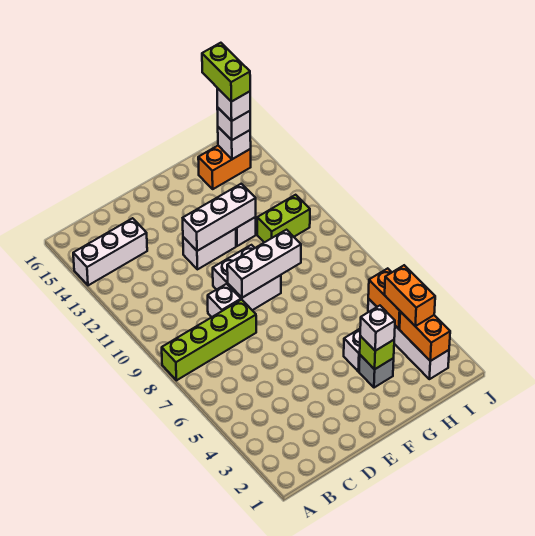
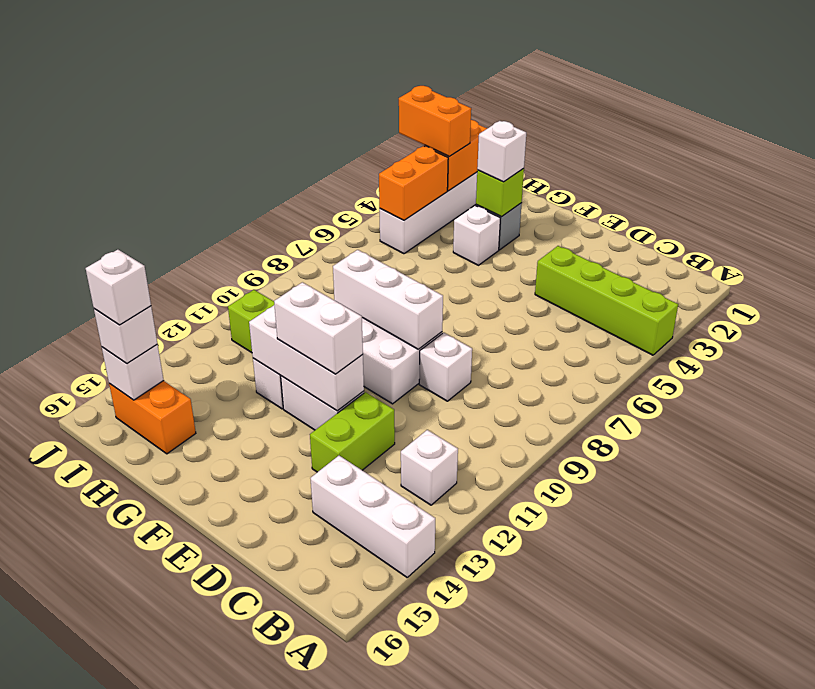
lime 1x4 brick [162,300,256,380] -> lime 1x4 brick moved to [535,246,678,355]
none -> white 1x1 brick [401,430,458,505]
none -> white 1x2 brick [274,282,363,374]
orange 1x2 brick [385,265,435,326] -> orange 1x2 brick turned to [399,86,471,156]
lime 1x2 brick [202,43,250,102] -> lime 1x2 brick moved to [310,392,395,472]

